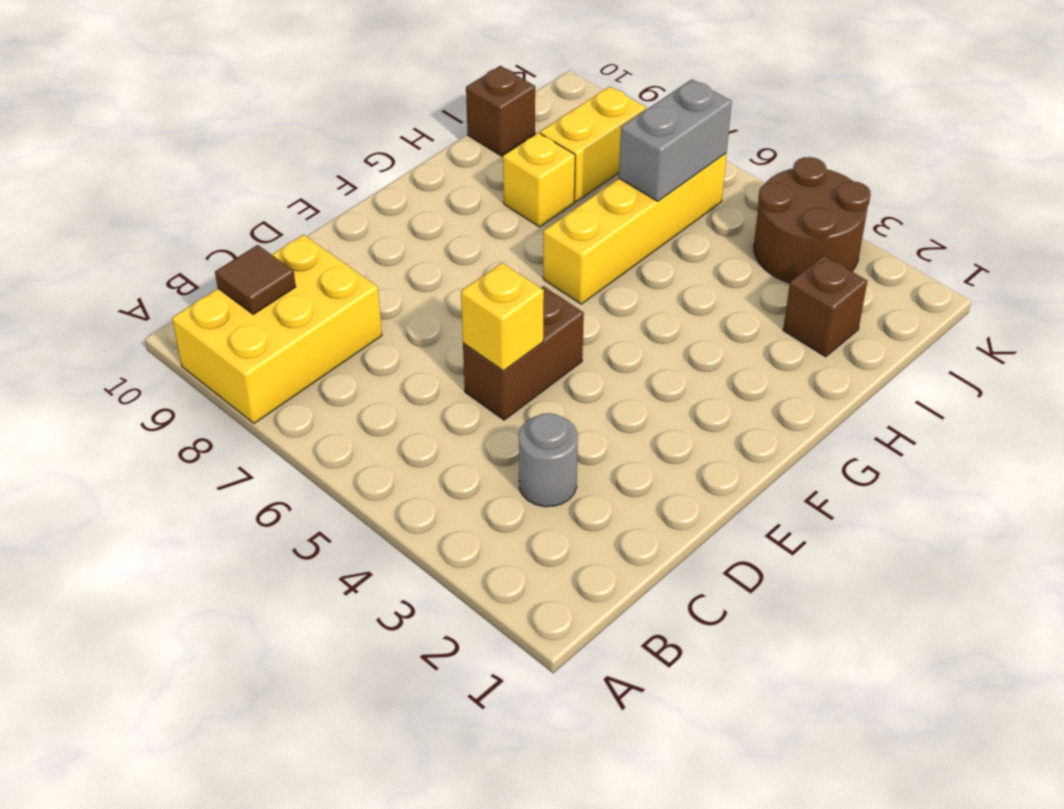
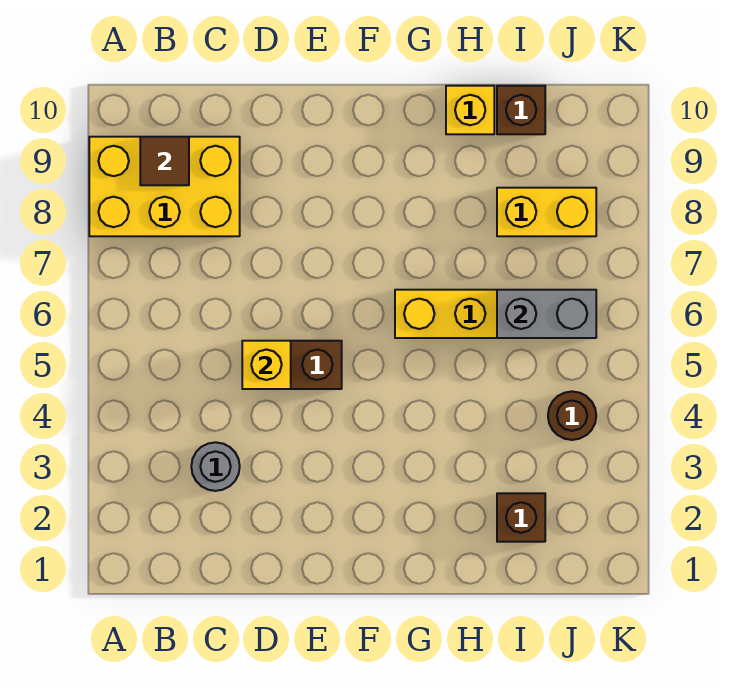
yellow 1x1 brick [503,133,575,227] -> yellow 1x1 brick moved to [446,86,494,134]
brown 2x2 round brick [754,157,871,283] -> brown 1x1 round brick [548,392,596,440]

